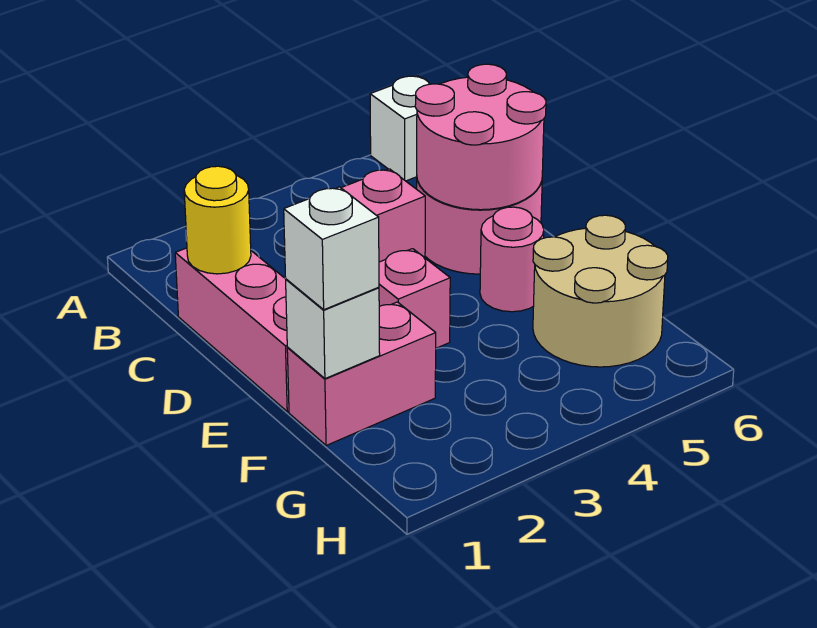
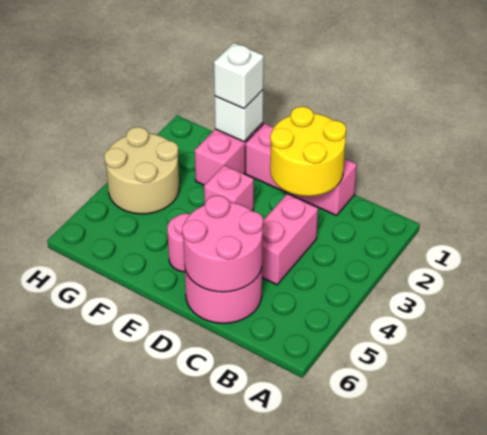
white 1x1 brick [370,76,429,181] -> none
yellow 1x1 round brick [184,166,251,274] -> yellow 2x2 round brick [270,107,346,196]
tan 2x2 round brick [533,215,668,367] -> tan 2x2 round brick moved to [104,127,179,214]

